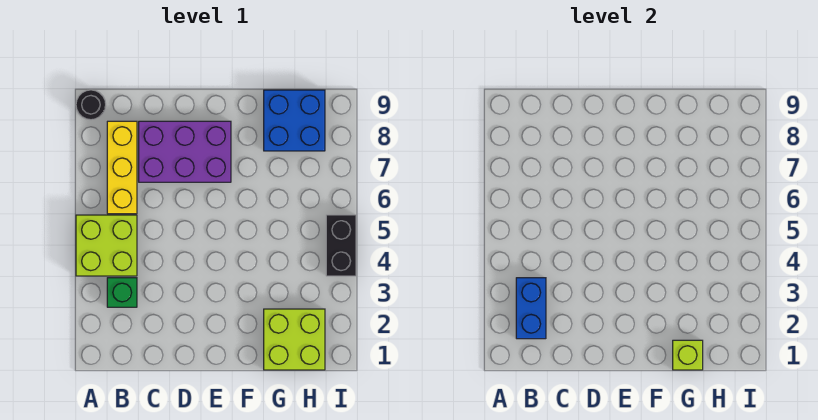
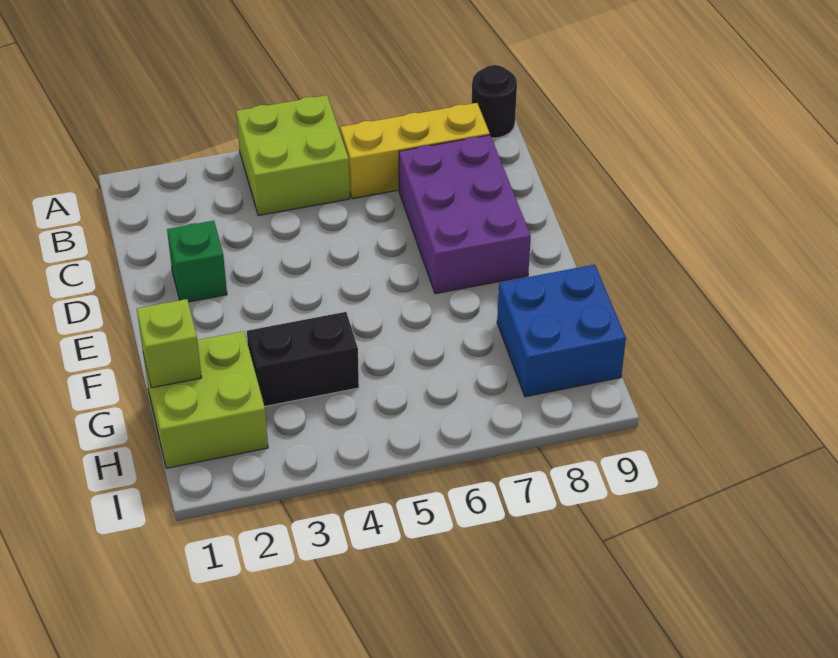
blue 1x2 brick [516,278,546,339] -> none
green 1x1 brick [107,278,137,307] -> green 1x1 brick moved to [167,221,227,302]
black 1x2 brick [326,215,356,276] -> black 1x2 brick moved to [247,312,359,406]

